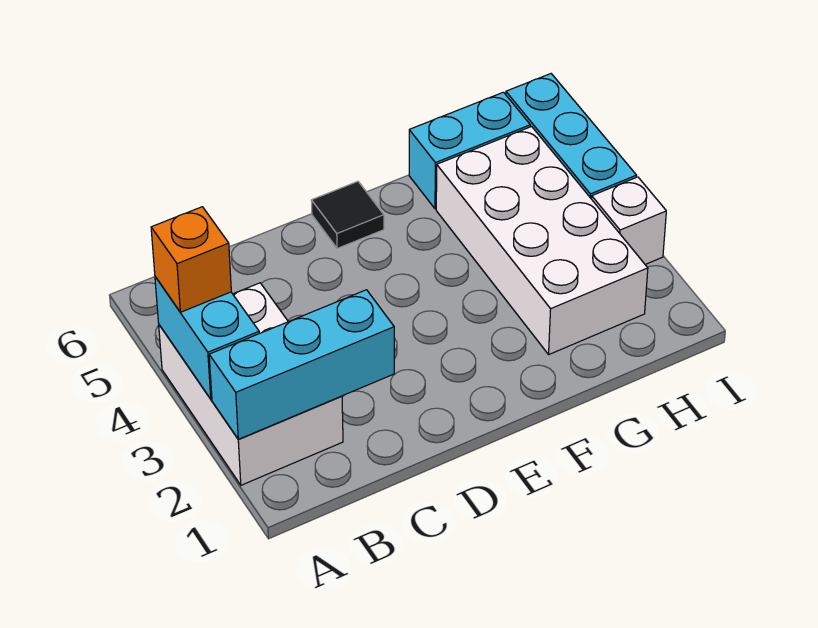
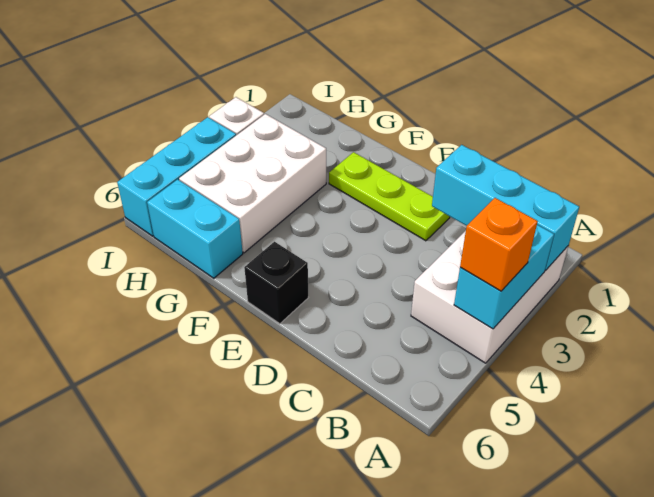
none -> lime 1x3 plate [329,152,450,241]
black 1x1 tile [311,181,384,249] -> black 1x1 brick [244,242,308,324]
white 2x4 brick [436,127,648,354] -> white 2x3 brick [179,114,326,253]

